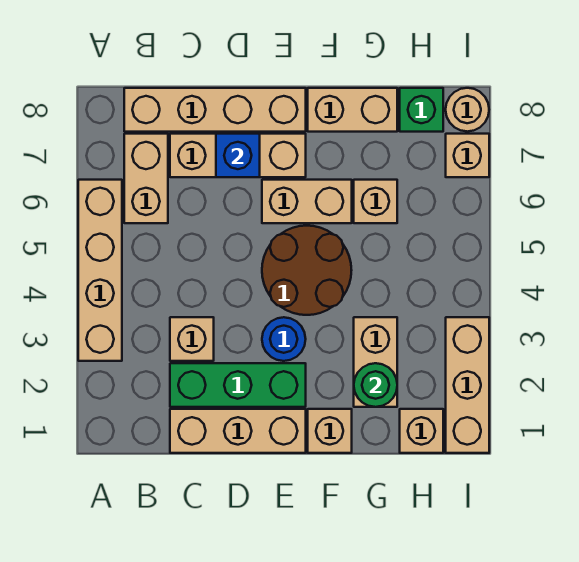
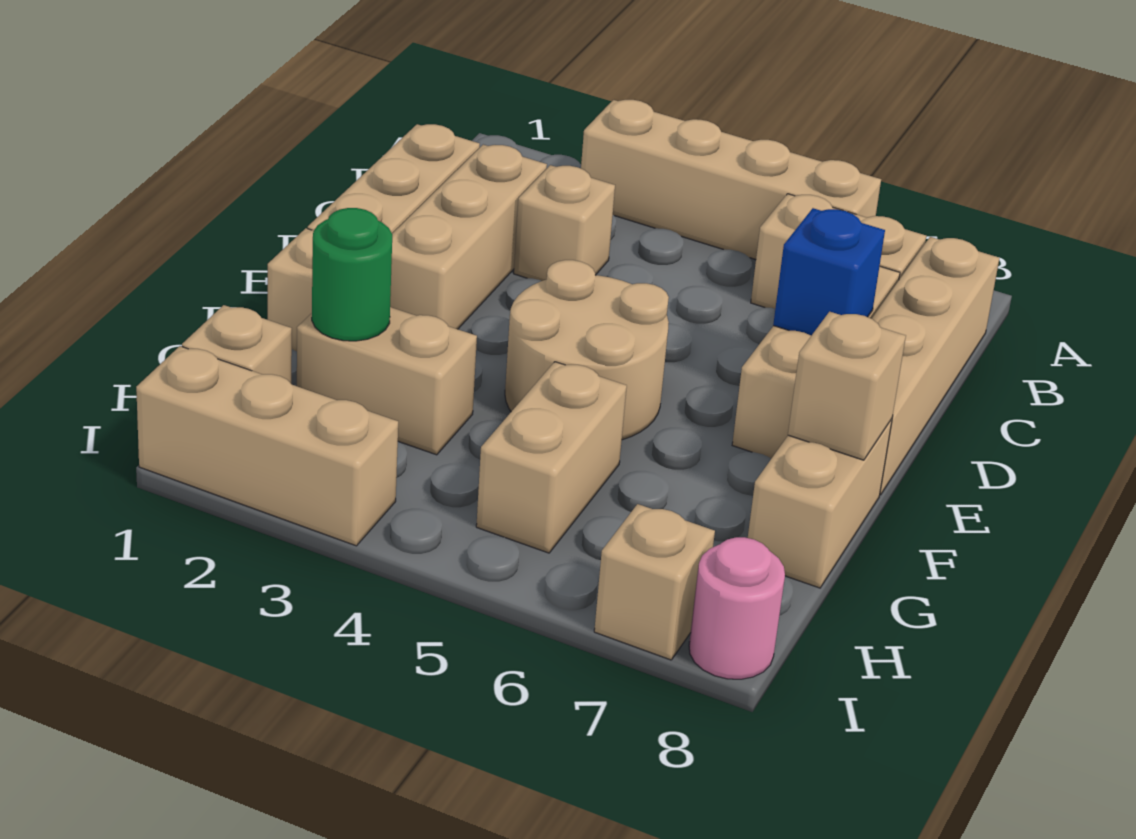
green 1x3 brick [170,363,306,407] -> tan 1x3 brick [390,145,547,329]
blue 1x1 round brick [262,317,306,361] -> none
brown 2x2 round brick [262,226,352,315] -> tan 2x2 round brick [505,260,669,440]
tan 1x2 brick [262,180,352,223] -> tan 1x2 brick moved to [476,362,627,553]
tan 1x1 brick [354,180,397,223] -> tan 1x1 brick moved to [788,312,906,460]
green 1x1 brick [400,88,443,132] -> none
tan 1x1 round brick [446,88,489,132] -> pink 1x1 round brick [689,537,785,679]

